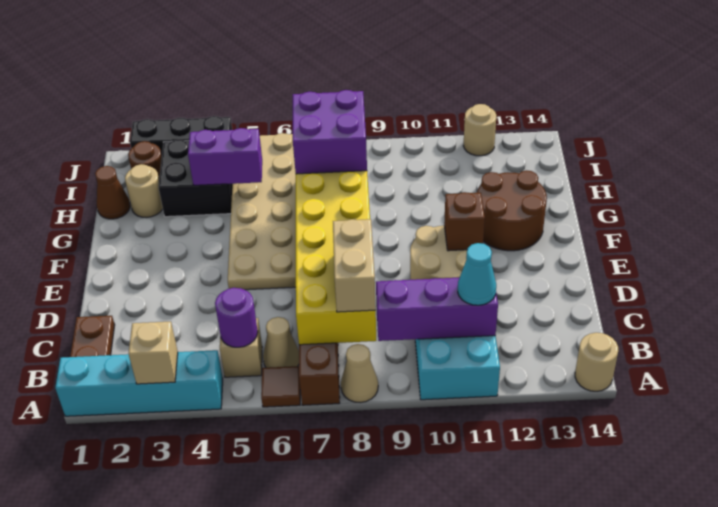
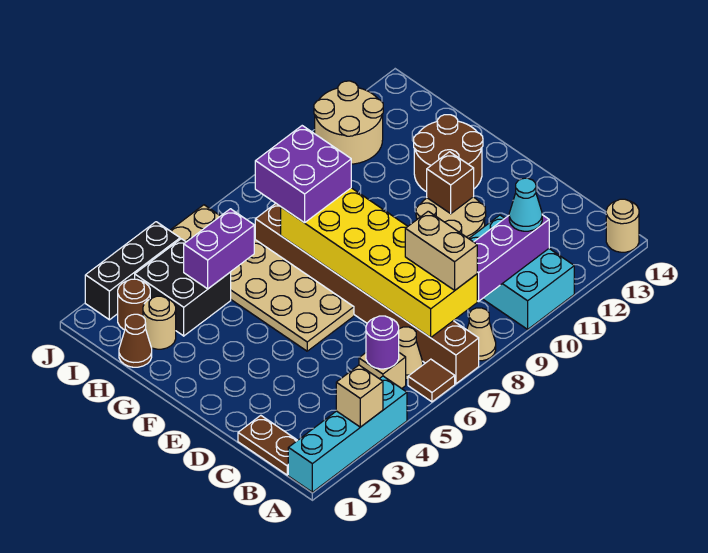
tan 1x1 round brick [463,104,497,156] -> tan 2x2 round brick [314,81,383,164]

